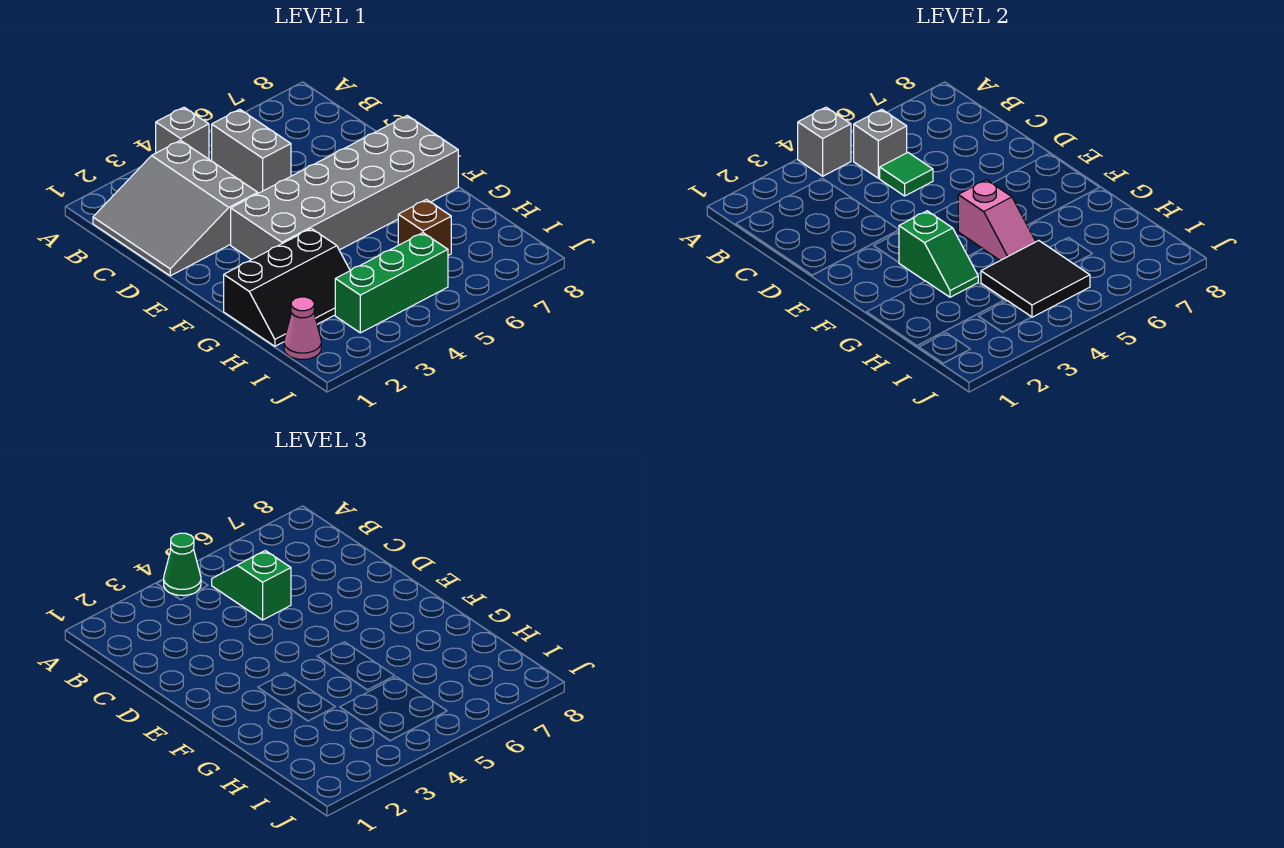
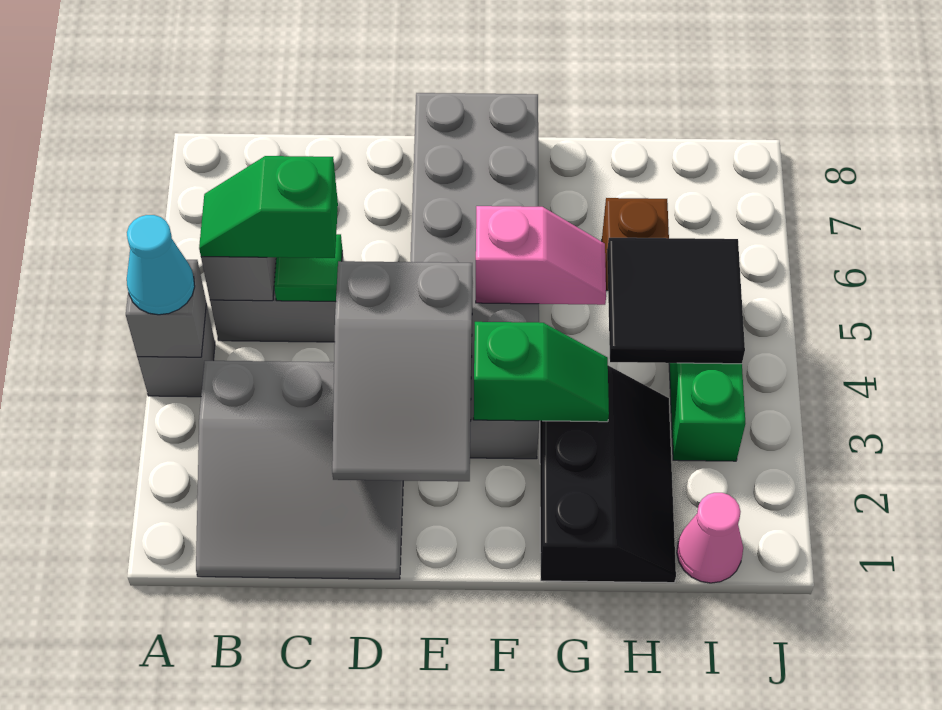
green 1x1 cone [164,533,201,596] -> cyan 1x1 cone [127,215,195,315]
none -> grey 2x3 slope [332,261,472,481]

